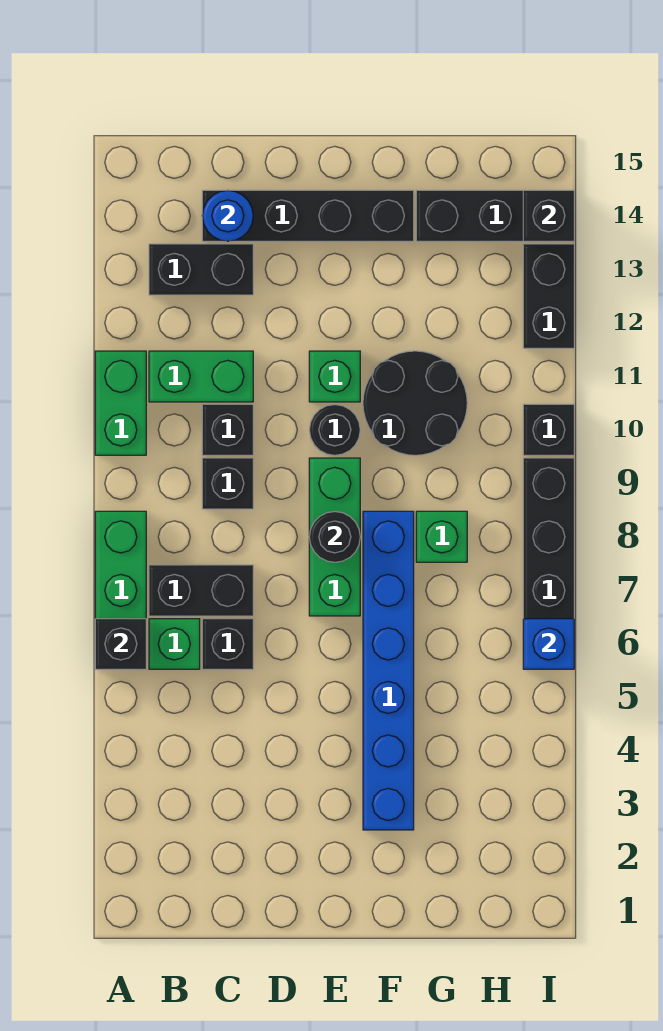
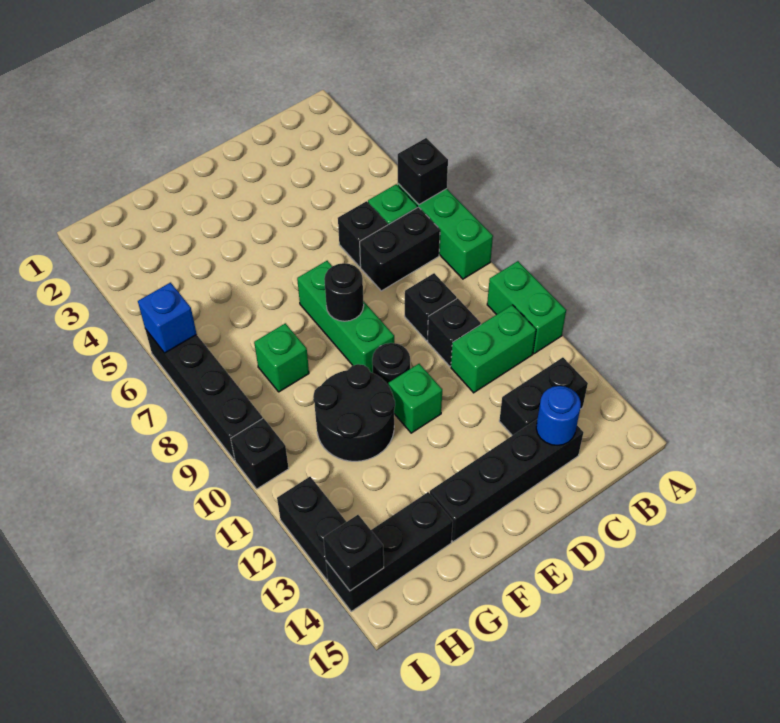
blue 1x6 brick [363,511,414,830] -> none

